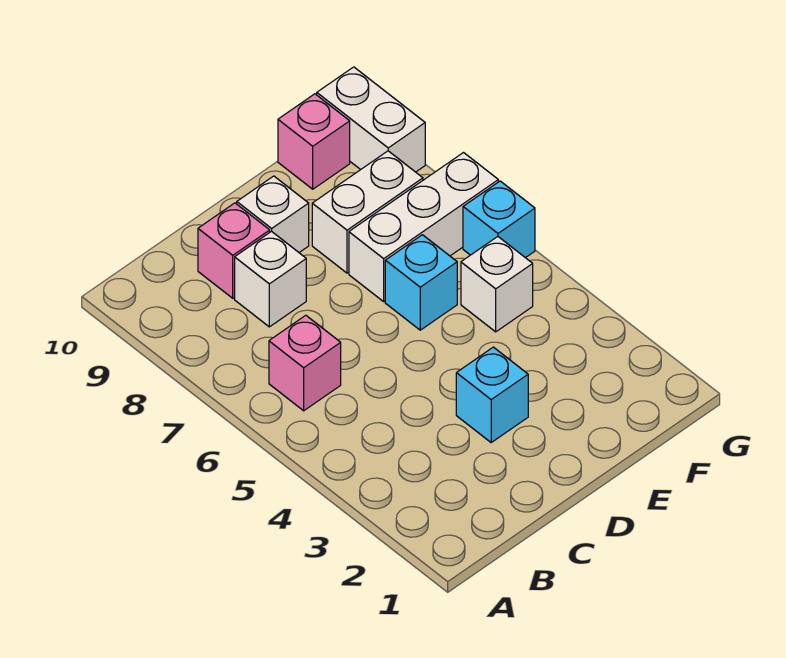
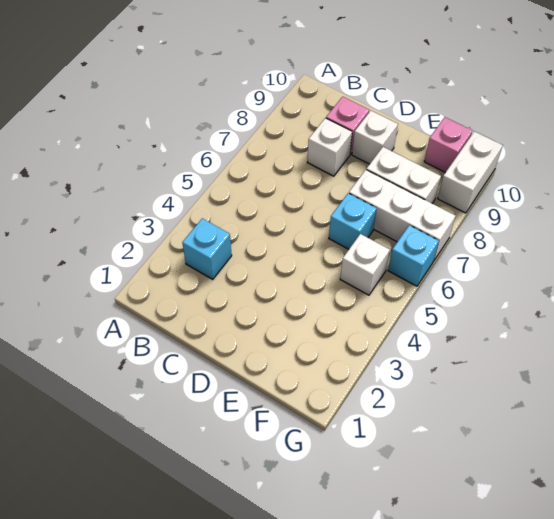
pink 1x1 brick [269,315,341,411] -> none
cyan 1x1 brick [456,347,528,442] -> cyan 1x1 brick moved to [182,218,232,279]

